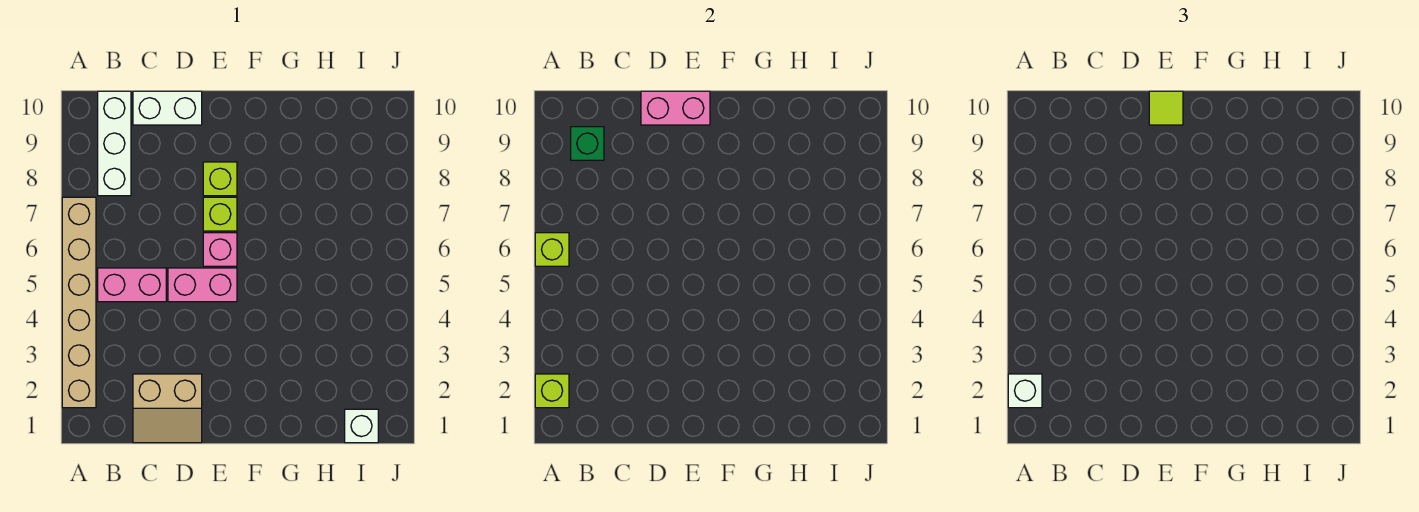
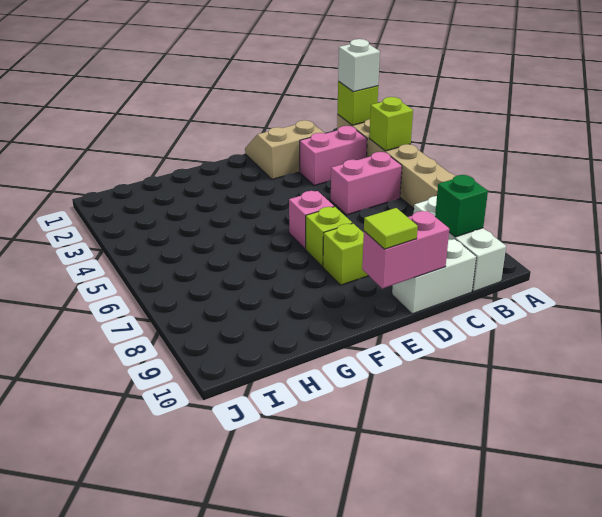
lime 1x1 brick [535,233,569,266] -> lime 1x1 brick moved to [369,97,413,151]
pink 1x2 brick [168,268,237,302] -> pink 1x2 brick moved to [300,126,367,186]
white 1x1 brick [345,409,378,443] -> none

